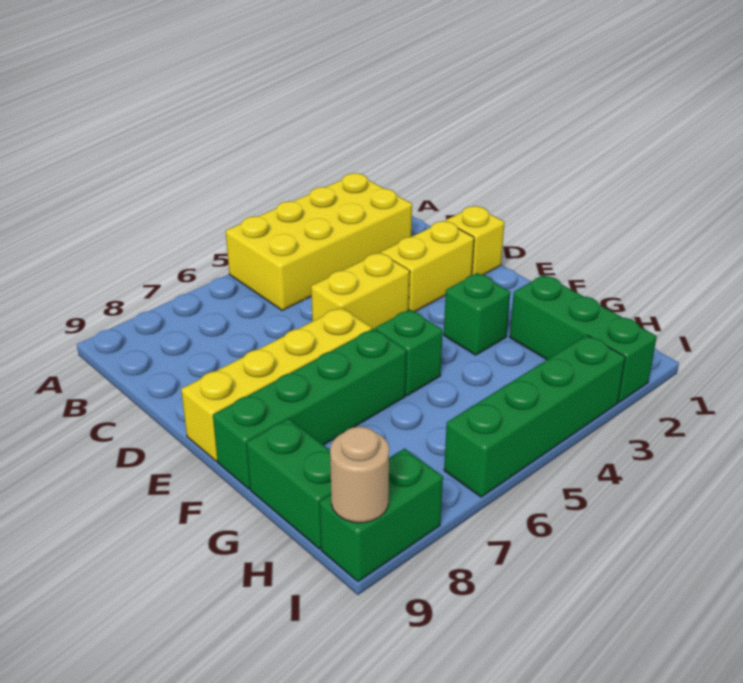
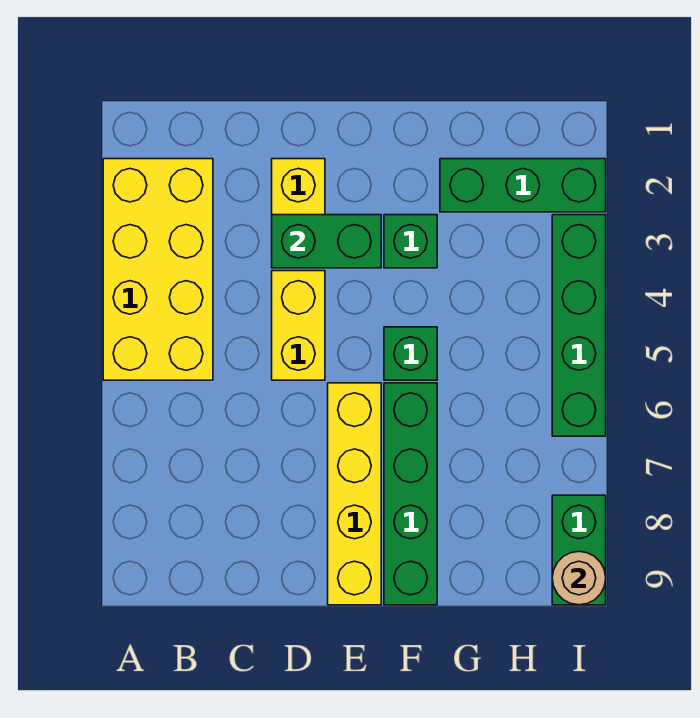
yellow 1x1 brick [445,206,504,275] -> none
green 1x2 brick [246,418,331,549] -> green 1x2 brick moved to [272,215,381,268]

